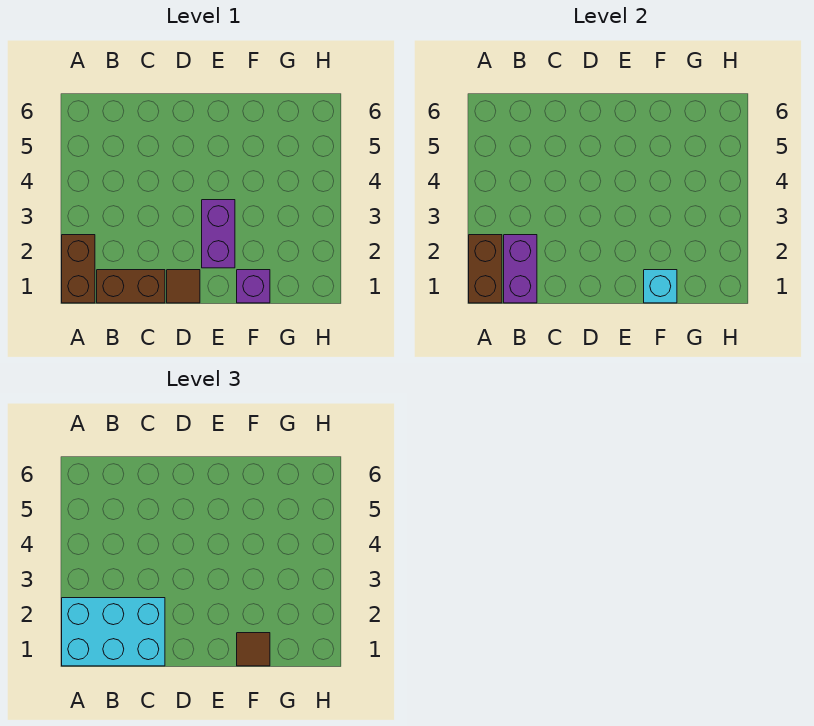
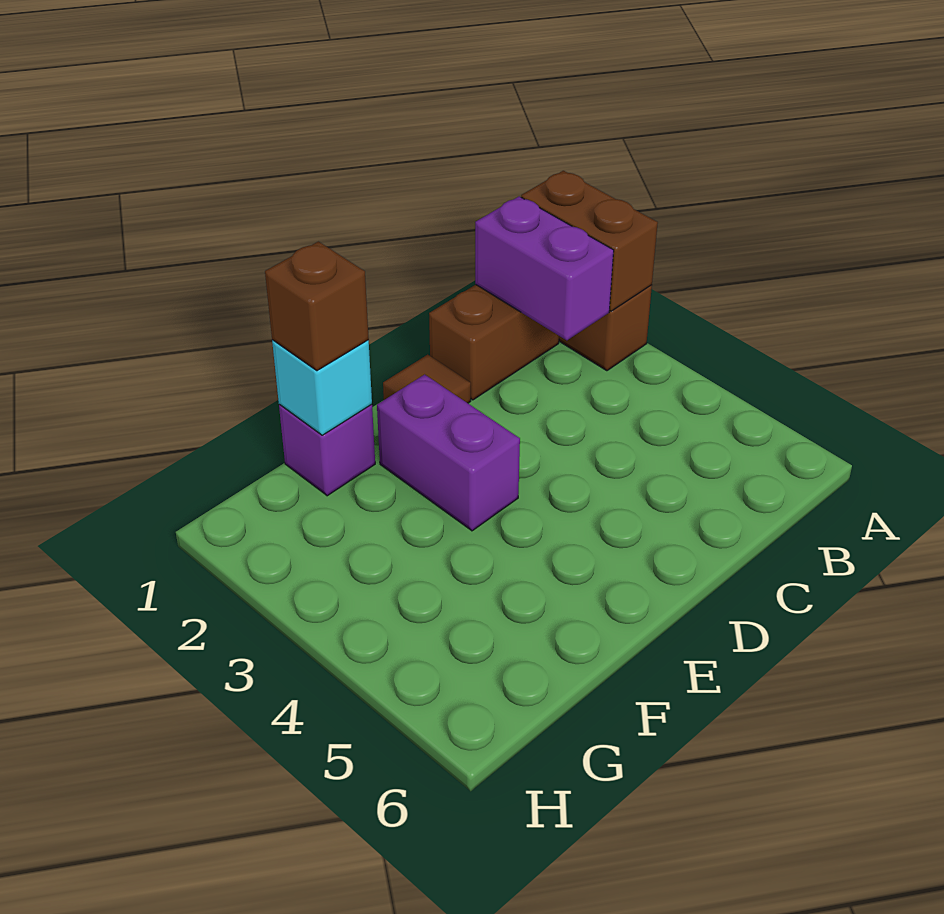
cyan 2x3 brick [62,598,165,666] -> none
brown 1x1 tile [237,633,270,666] -> brown 1x1 brick [265,242,369,371]

